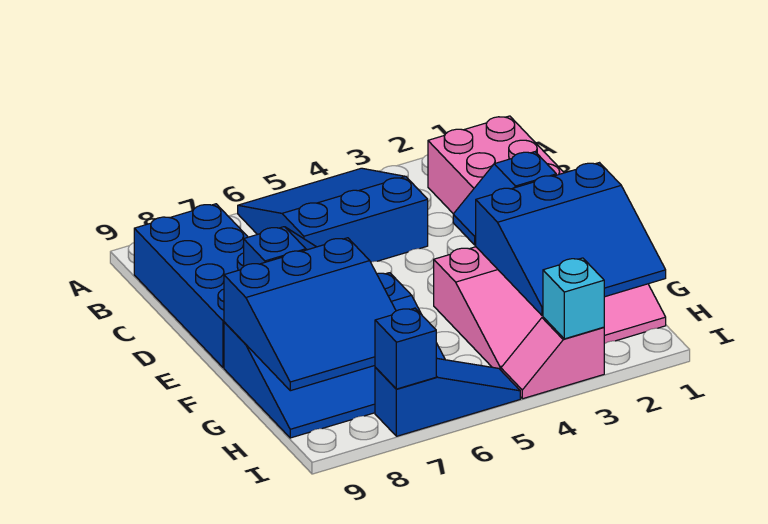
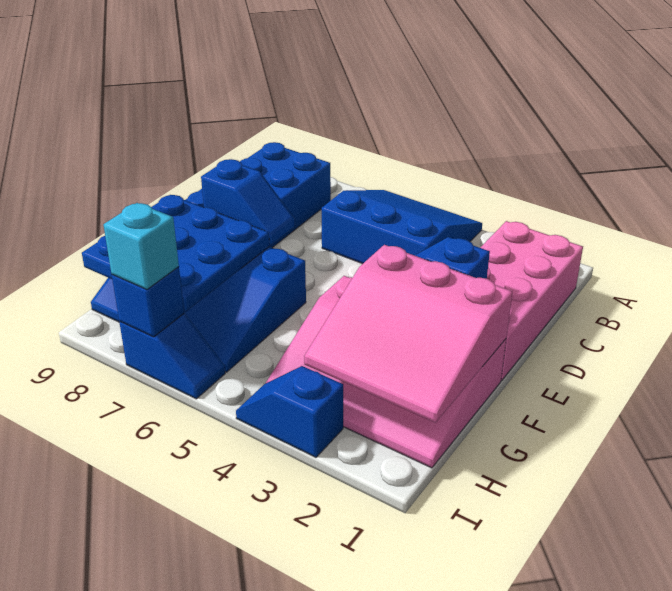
blue 3x3 slope [476,163,666,315] -> pink 3x3 slope [304,245,513,422]
blue 3x3 slope [224,238,396,391] -> blue 3x3 plate [82,195,269,312]
pink 1x2 slope [501,317,604,399] -> blue 1x2 slope [236,366,343,457]
cyan 1x1 brick [543,258,604,339] -> cyan 1x1 brick moved to [104,203,179,290]
blue 1x3 slope [375,358,520,436] -> blue 1x2 slope [119,314,225,399]

